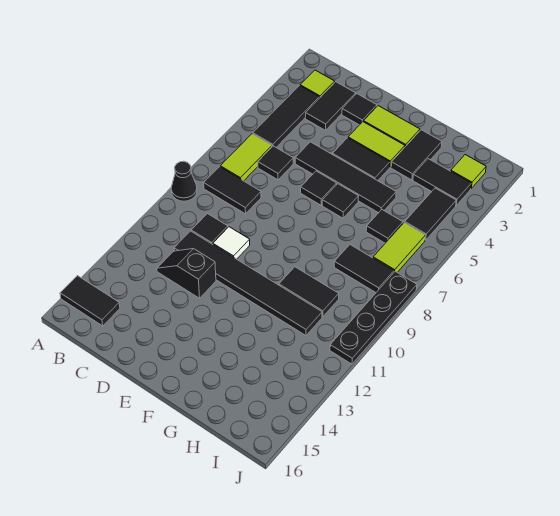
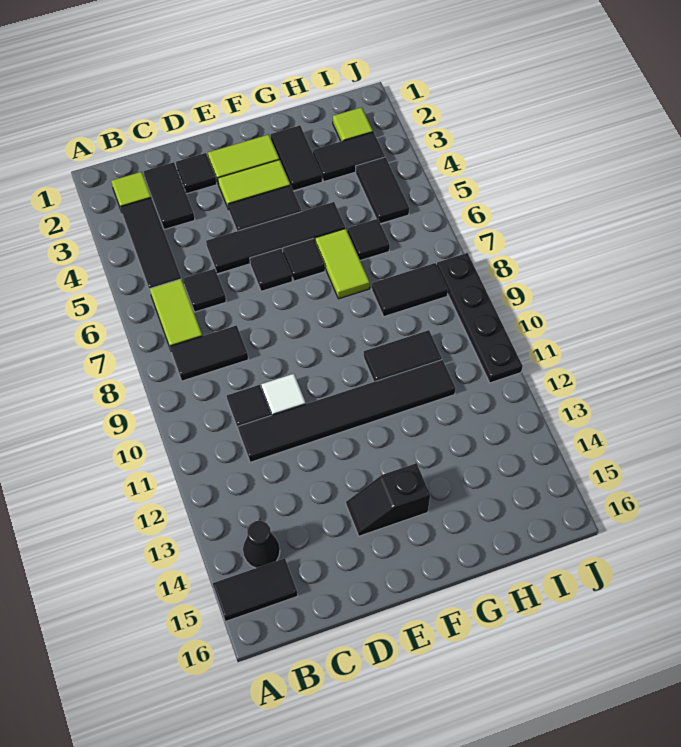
black 1x1 cone [171,161,197,201] -> black 1x1 cone moved to [243,521,280,568]
black 1x2 slope [157,249,216,298] -> black 1x2 slope moved to [346,463,430,536]
lime 1x2 tile [373,222,426,272] -> lime 1x2 tile moved to [315,228,370,299]

